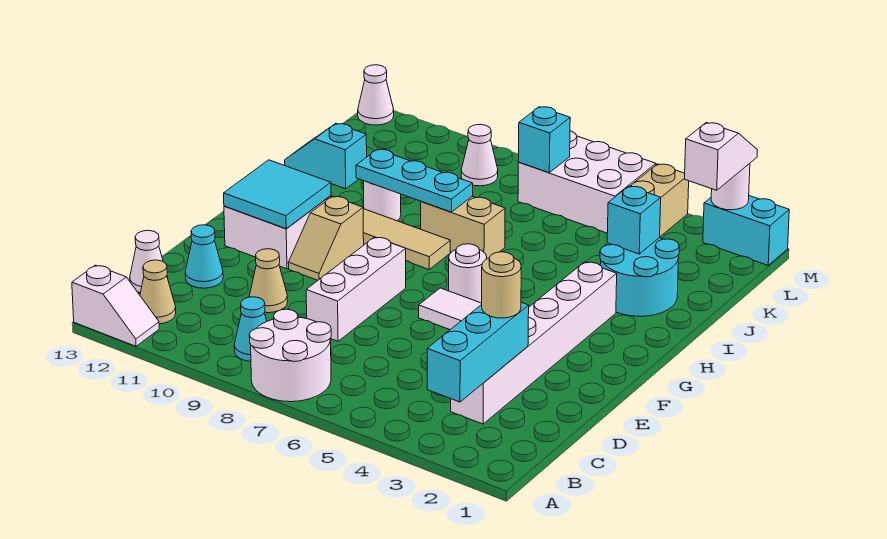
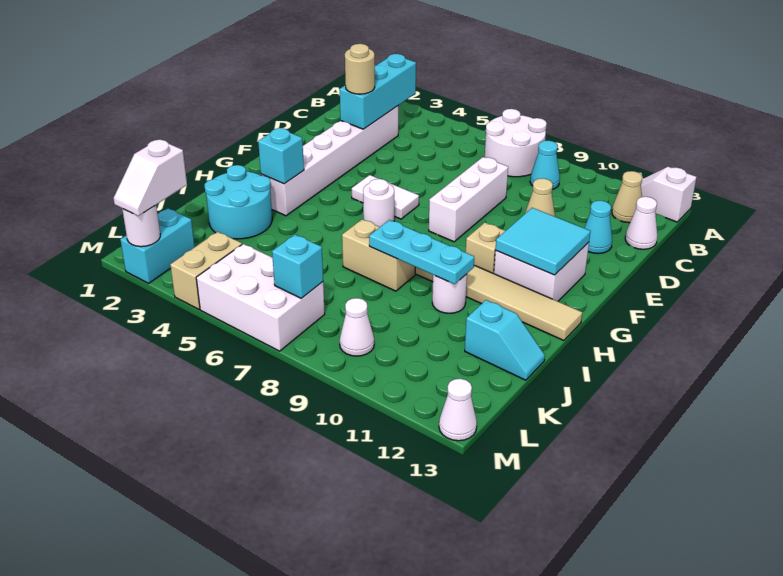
cyan 1x1 brick [607,186,661,254] -> cyan 1x1 brick moved to [258,128,304,184]
cyan 1x2 brick [703,196,789,265] -> cyan 1x2 brick turned to [120,208,195,283]

